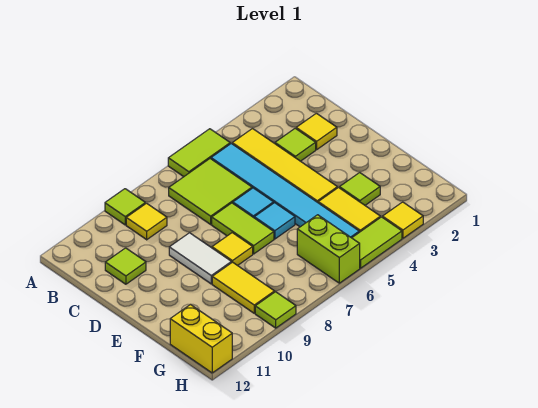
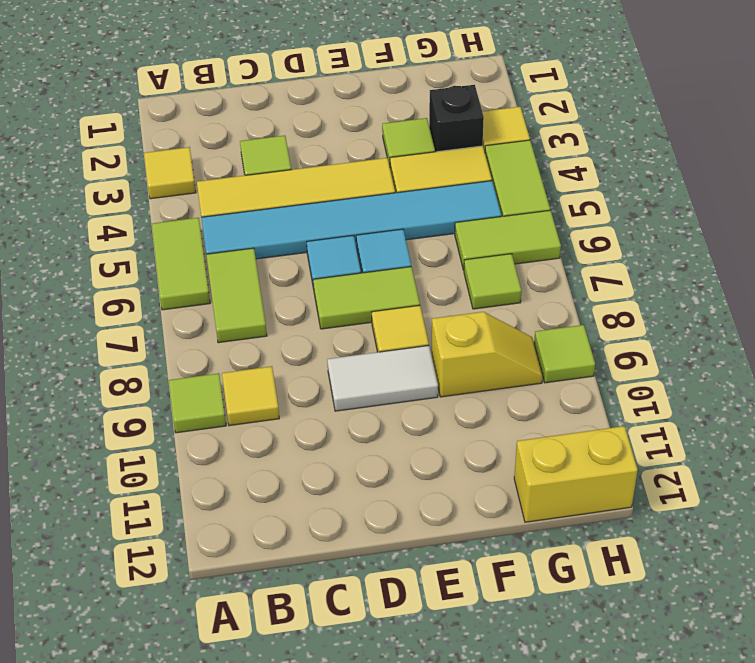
lime 2x2 tile [169,159,252,224] -> lime 1x2 tile [206,248,267,343]
yellow 1x1 tile [296,113,337,150] -> yellow 1x1 tile moved to [144,147,196,199]
lime 1x1 tile [105,248,146,284] -> lime 1x1 tile moved to [464,254,522,309]
yellow 1x2 tile [212,262,275,313] -> yellow 1x2 slope [432,312,543,397]
none -> black 1x1 brick [429,85,484,152]
lime 1x2 brick [297,215,360,283] -> lime 1x2 tile [455,210,561,270]

